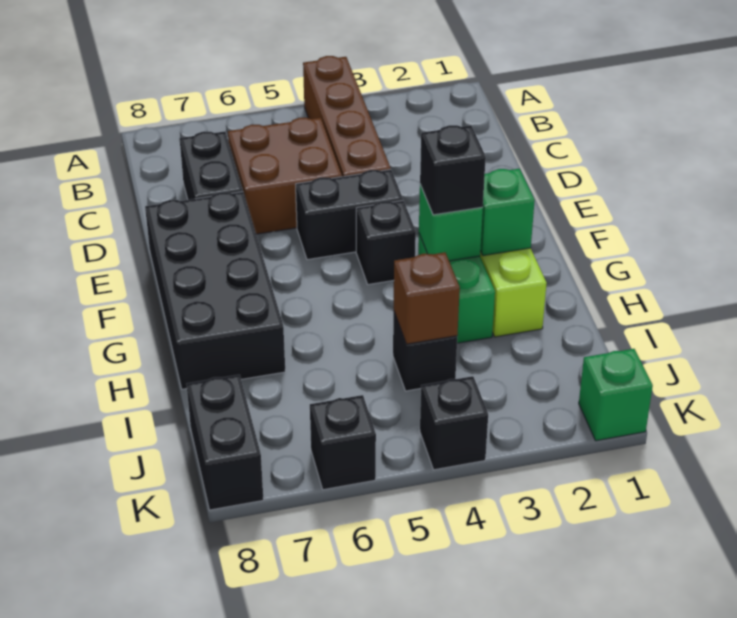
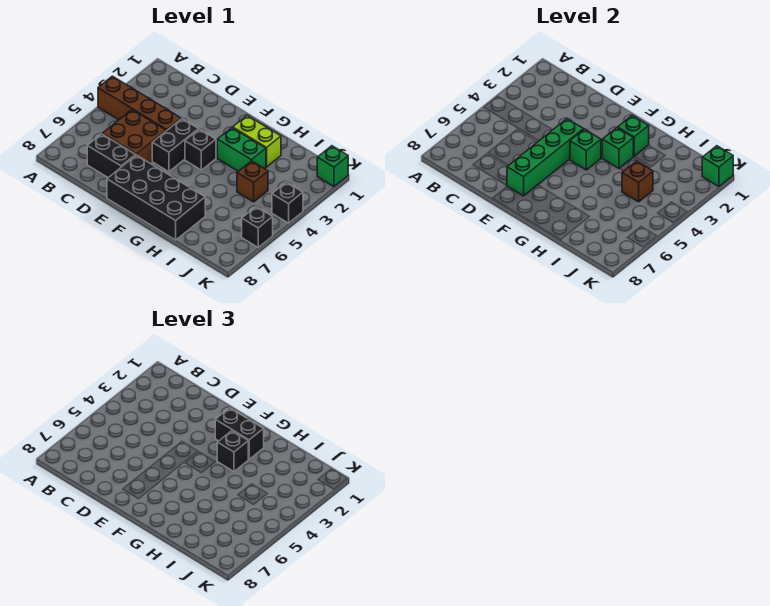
none -> green 1x4 brick [507,119,583,196]
none -> green 1x1 brick [570,129,601,170]
black 1x1 brick [393,310,457,391] -> brown 1x1 brick [237,161,268,202]
black 1x2 brick [187,375,264,510] -> black 1x2 brick moved to [215,408,264,459]
none -> green 1x1 brick [702,146,733,187]

